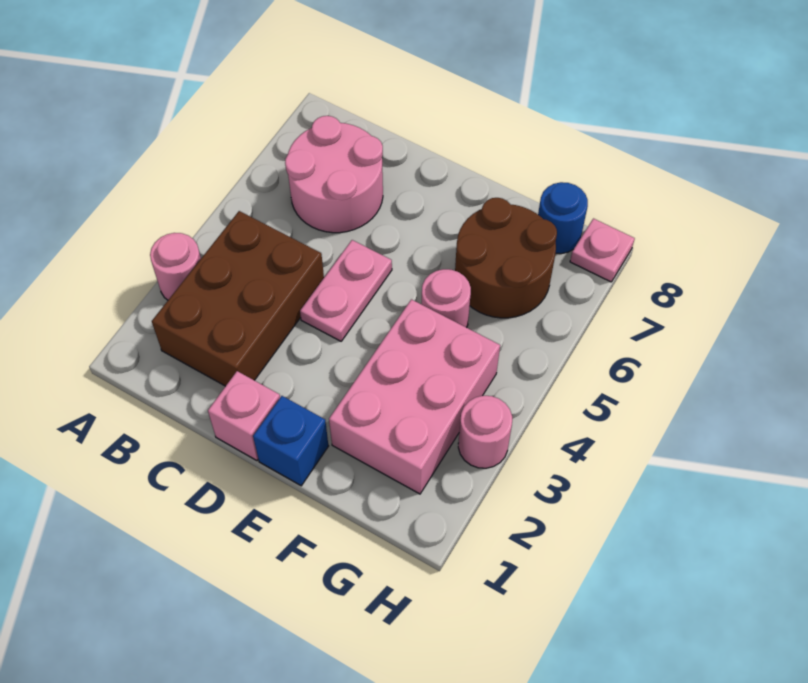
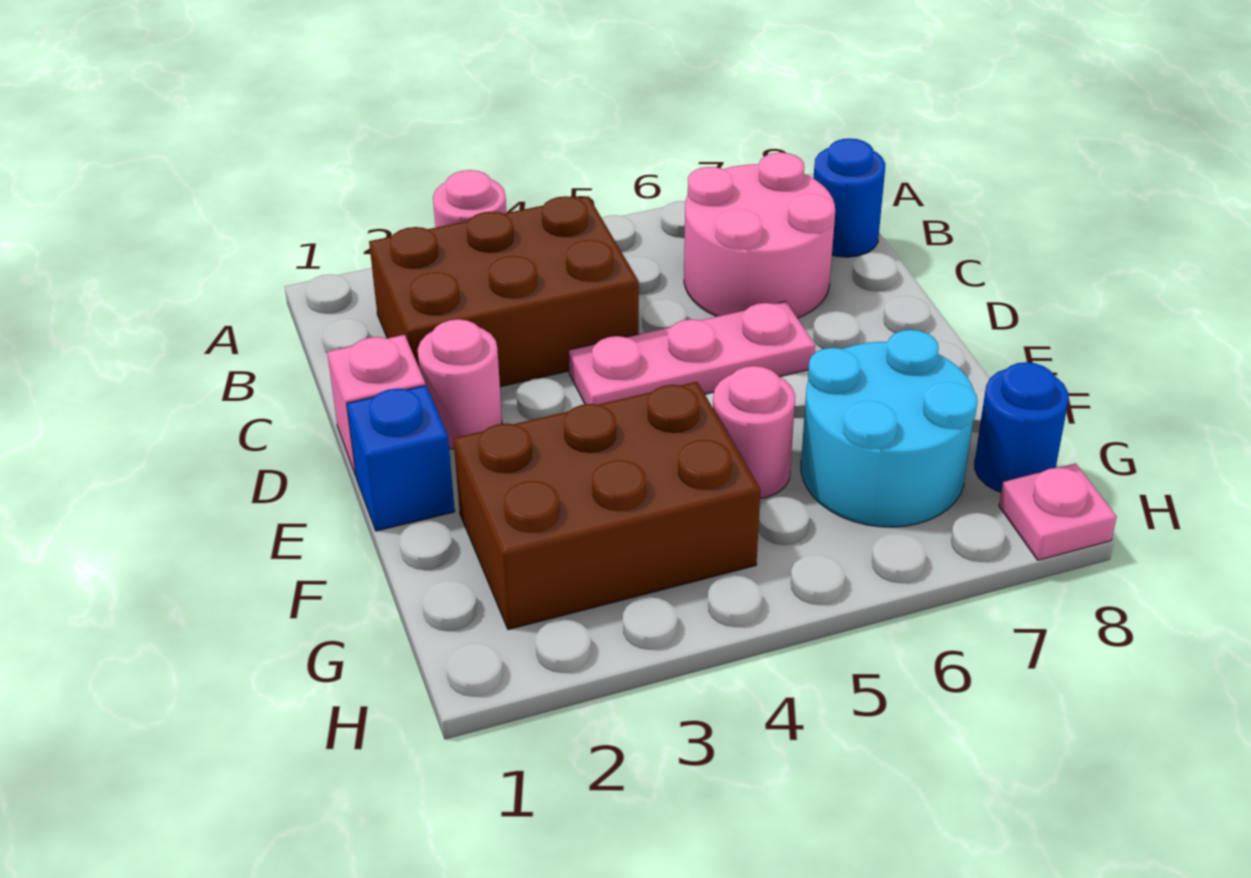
none -> blue 1x1 round brick [814,138,885,257]
pink 1x2 plate [300,240,392,341] -> pink 1x3 plate [568,301,815,405]
pink 2x3 brick [329,299,500,494] -> brown 2x3 brick [453,382,761,630]
brown 2x2 round brick [455,198,557,318] -> cyan 2x2 round brick [801,330,978,527]
pink 1x1 round brick [458,396,512,468] -> pink 1x1 round brick moved to [418,319,502,449]

